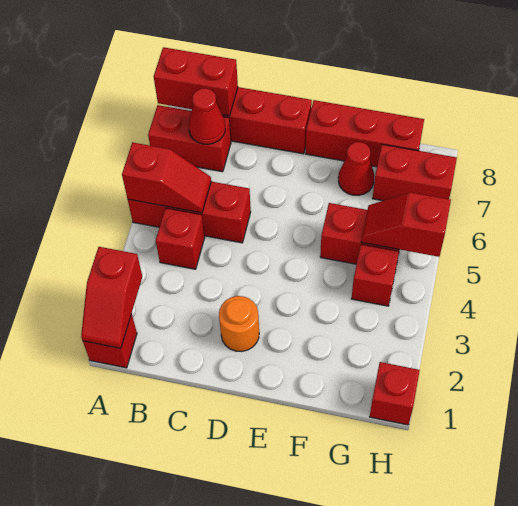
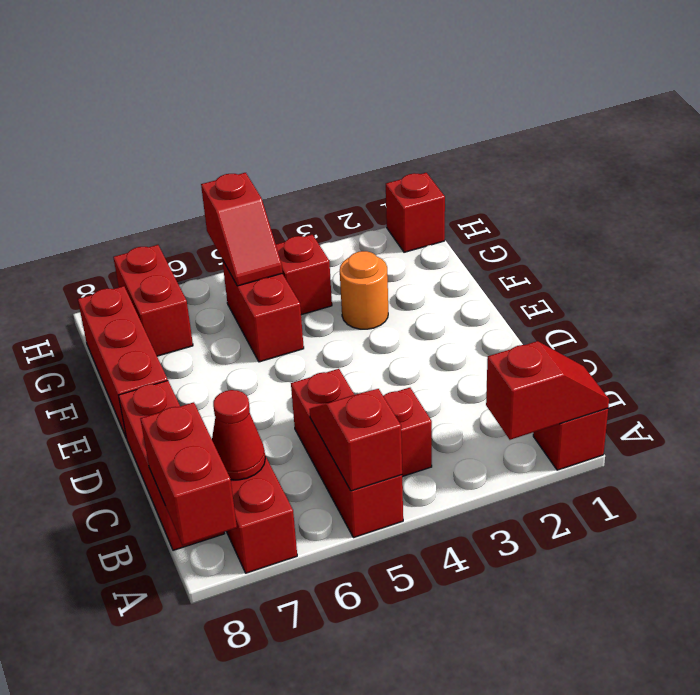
orange 1x1 round brick [219,296,259,352] -> orange 1x1 round brick moved to [340,251,388,329]
red 1x1 cone [338,142,374,195] -> none

